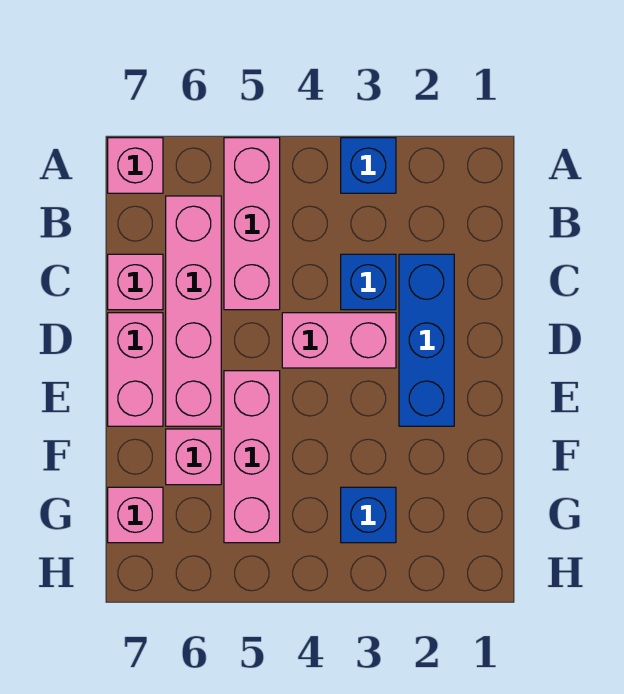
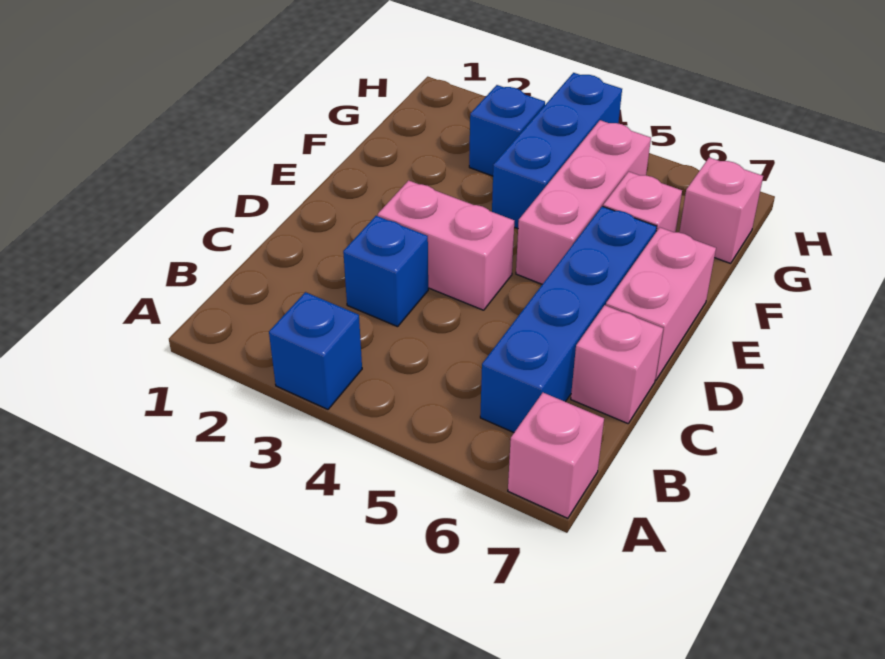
pink 1x3 brick [224,138,280,310] -> none
pink 1x4 brick [166,196,221,426] -> blue 1x4 brick [480,206,657,432]
blue 1x3 brick [399,254,454,426] -> blue 1x3 brick moved to [492,73,622,229]

